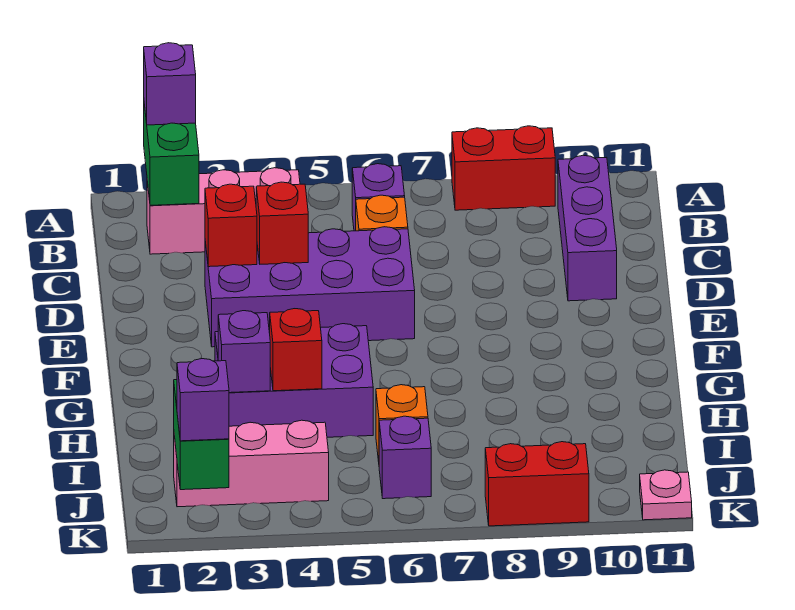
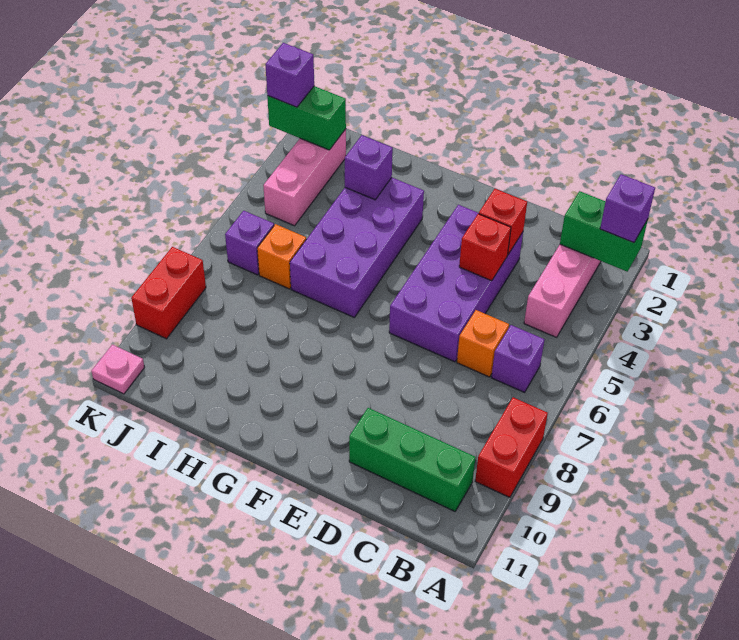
purple 1x3 brick [558,155,617,301] -> green 1x3 brick [349,408,475,511]
purple 2x3 brick [215,324,373,437] -> purple 2x4 brick [290,178,424,318]
red 1x1 brick [270,309,322,391] -> none

